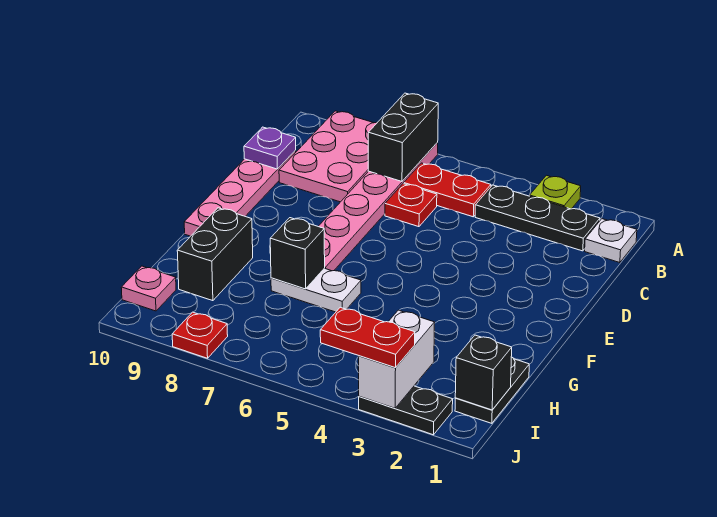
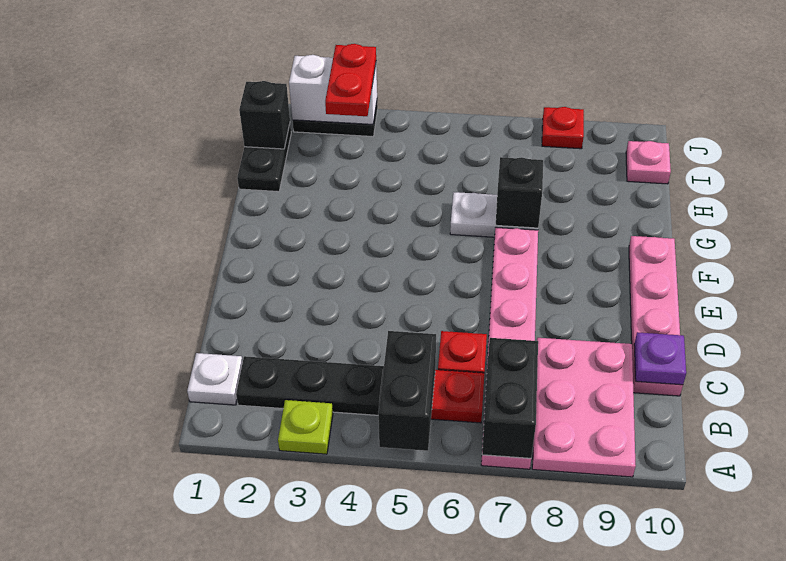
black 1x2 brick [177,208,253,301] -> black 1x2 brick moved to [378,331,436,451]
white 1x2 brick [359,310,435,408] -> white 1x2 brick turned to [289,55,377,124]
red 1x2 plate [320,307,415,368] -> red 1x2 plate turned to [325,44,376,116]

